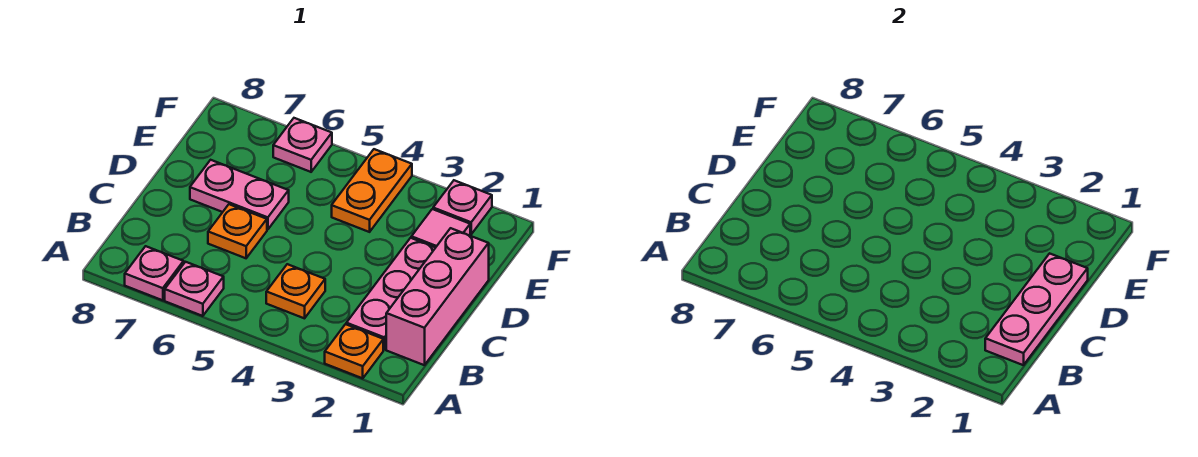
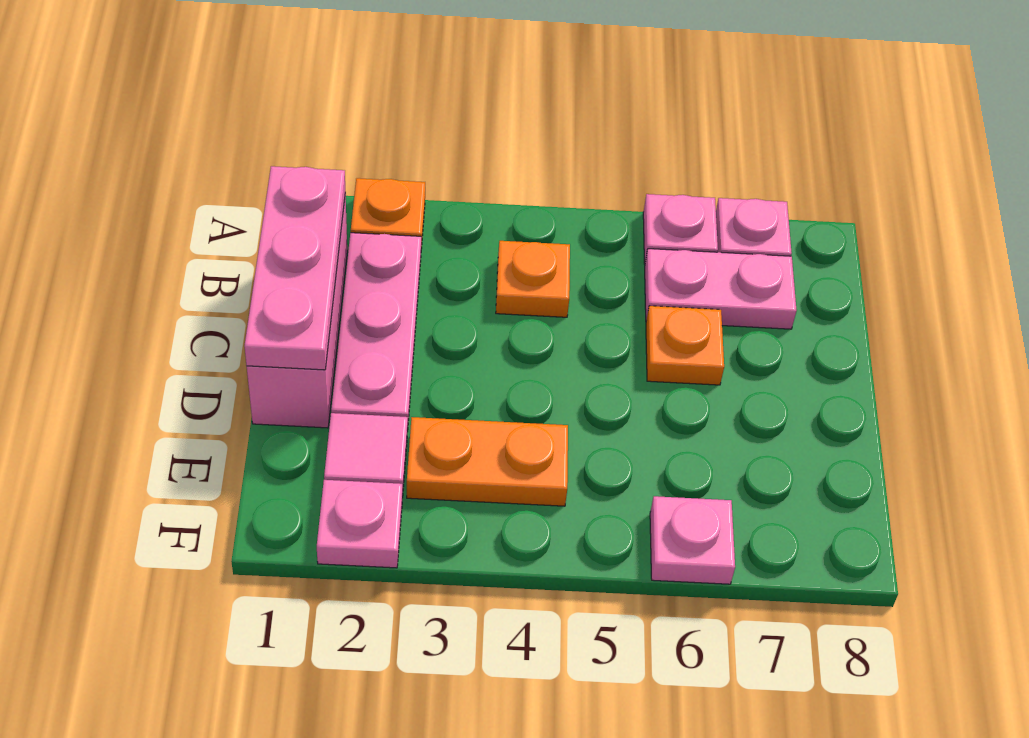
pink 1x2 plate [190,160,289,230] -> pink 1x2 plate moved to [645,249,797,329]
orange 1x2 plate [332,149,412,232] -> orange 1x2 plate turned to [407,417,568,506]

